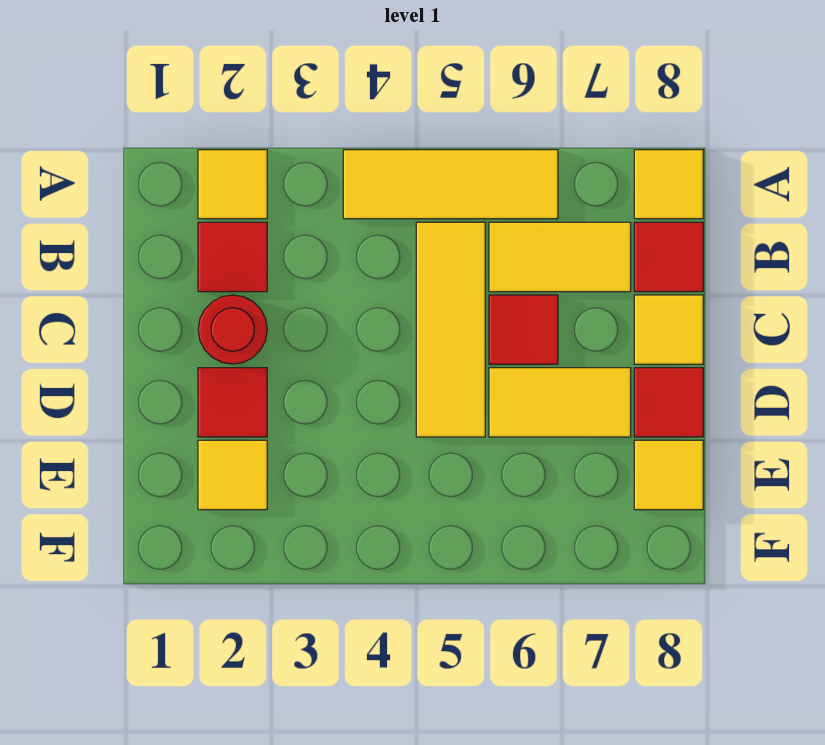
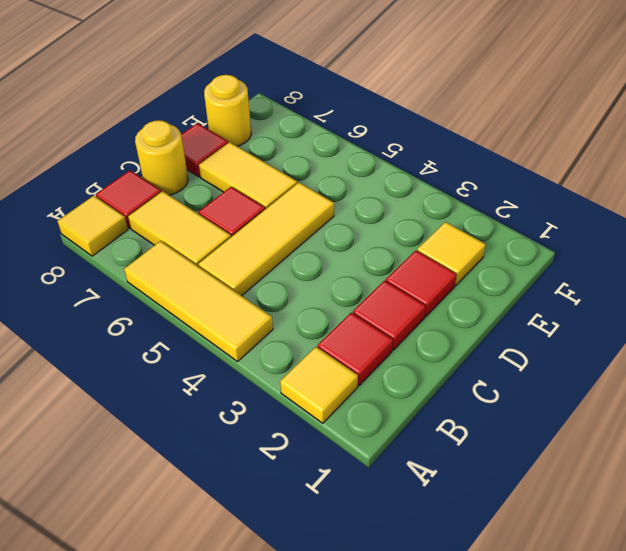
red 1x1 round brick [198,295,267,364] -> red 1x1 tile [353,281,426,350]
yellow 1x1 tile [634,295,703,364] -> yellow 1x1 round brick [135,120,188,195]
yellow 1x1 tile [634,440,703,510] -> yellow 1x1 round brick [204,75,251,146]

